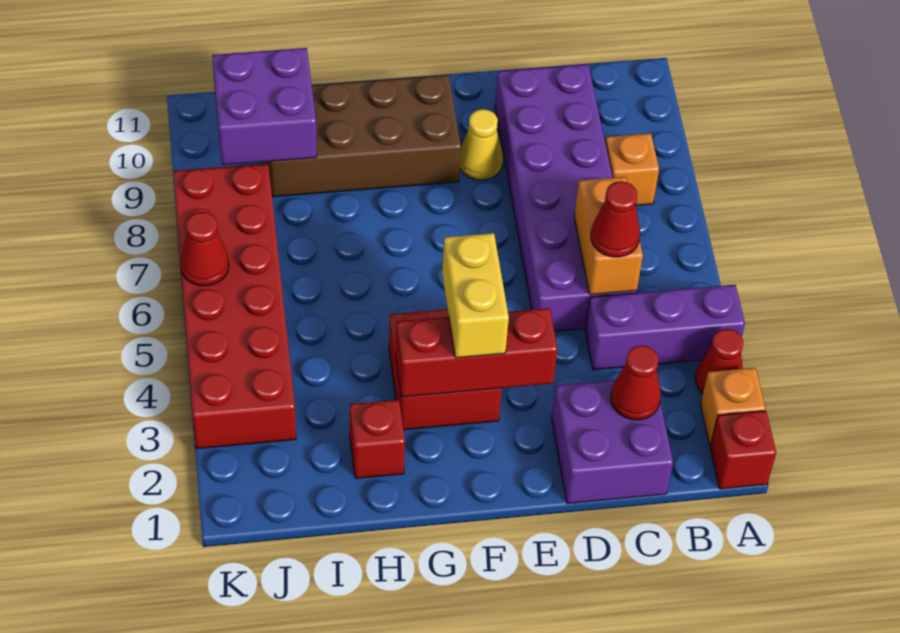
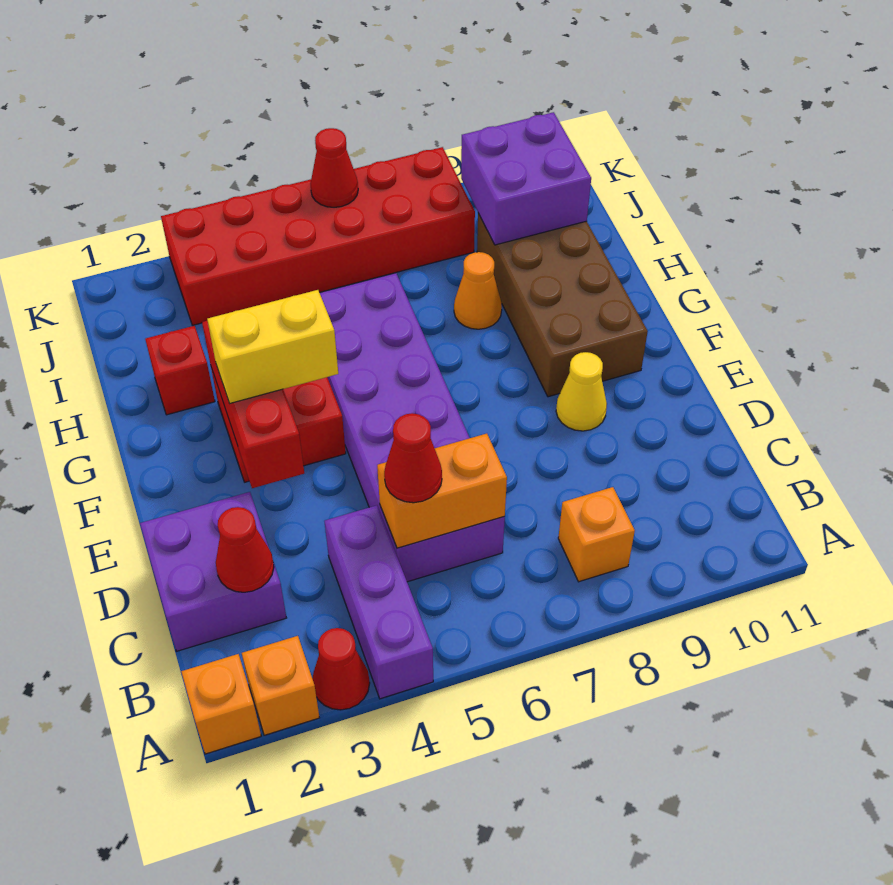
red 1x1 brick [710,411,776,489] -> orange 1x1 brick [181,654,261,754]
purple 2x6 brick [495,64,637,331] -> purple 2x6 brick turned to [320,273,505,582]
none -> orange 1x1 cone [454,252,502,329]

